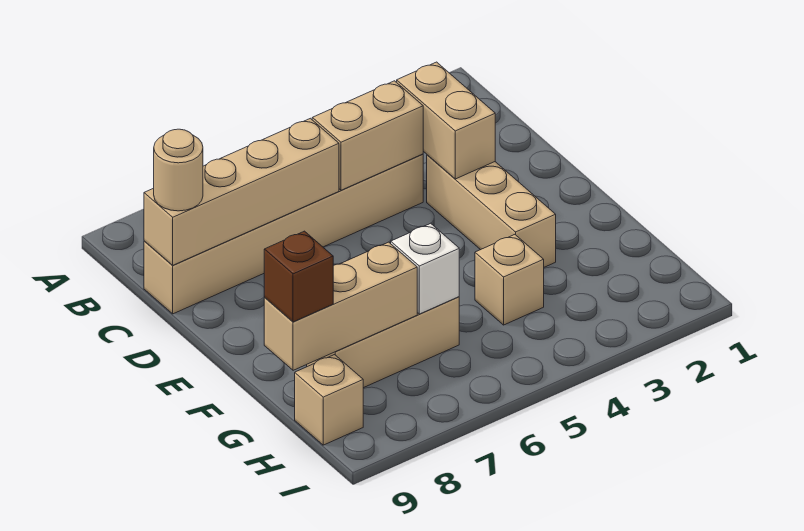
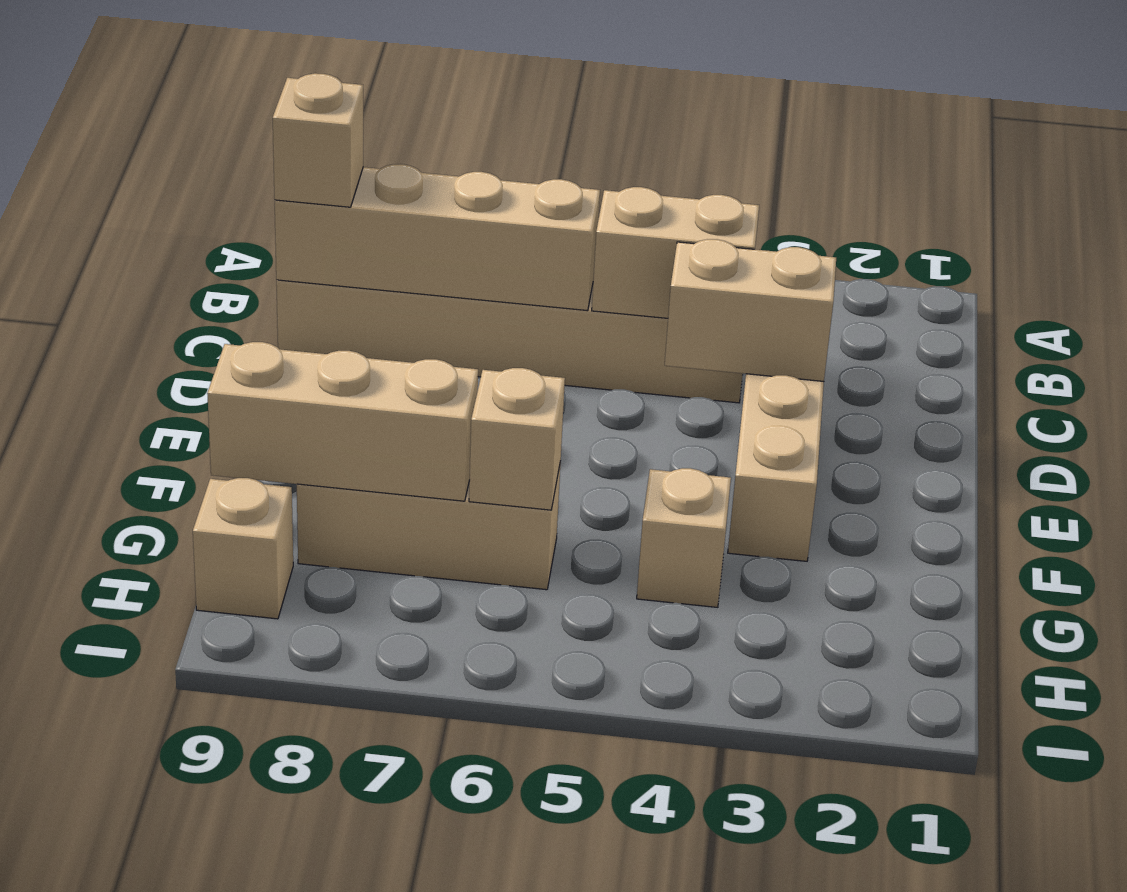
tan 1x2 brick [397,62,495,179] -> tan 1x2 brick turned to [665,239,836,381]
tan 1x1 round brick [154,129,203,211] -> tan 1x1 brick [273,73,363,207]
white 1x1 brick [391,223,459,314] -> tan 1x1 brick [469,368,565,510]
brown 1x1 brick [264,231,333,322] -> none

